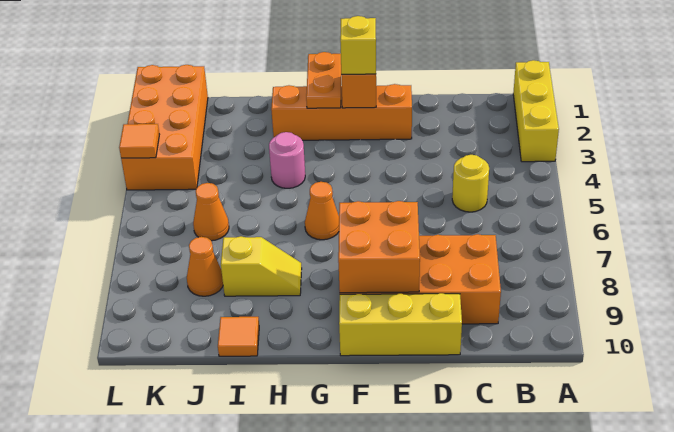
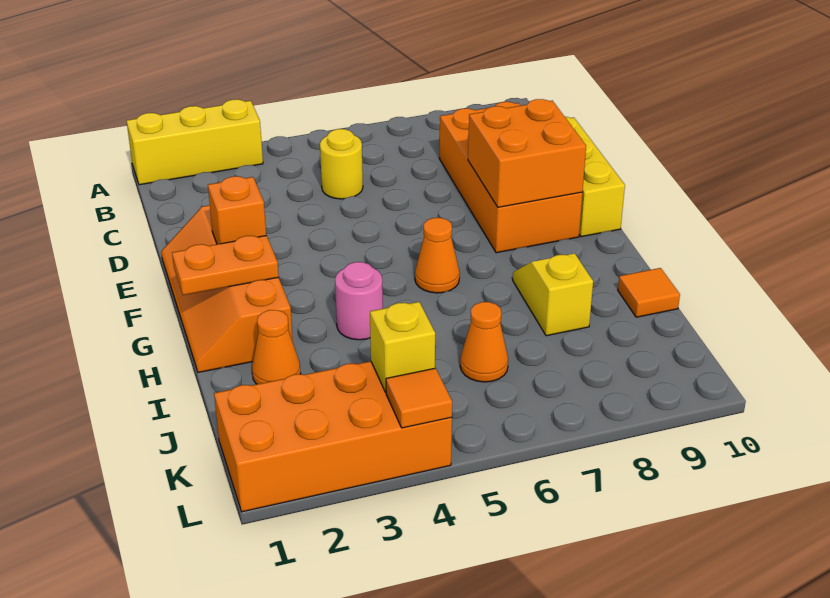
yellow 1x1 brick [340,16,376,74] -> yellow 1x1 brick moved to [370,302,435,392]
orange 1x1 cone [187,237,223,296] -> orange 1x1 cone moved to [252,310,301,384]

